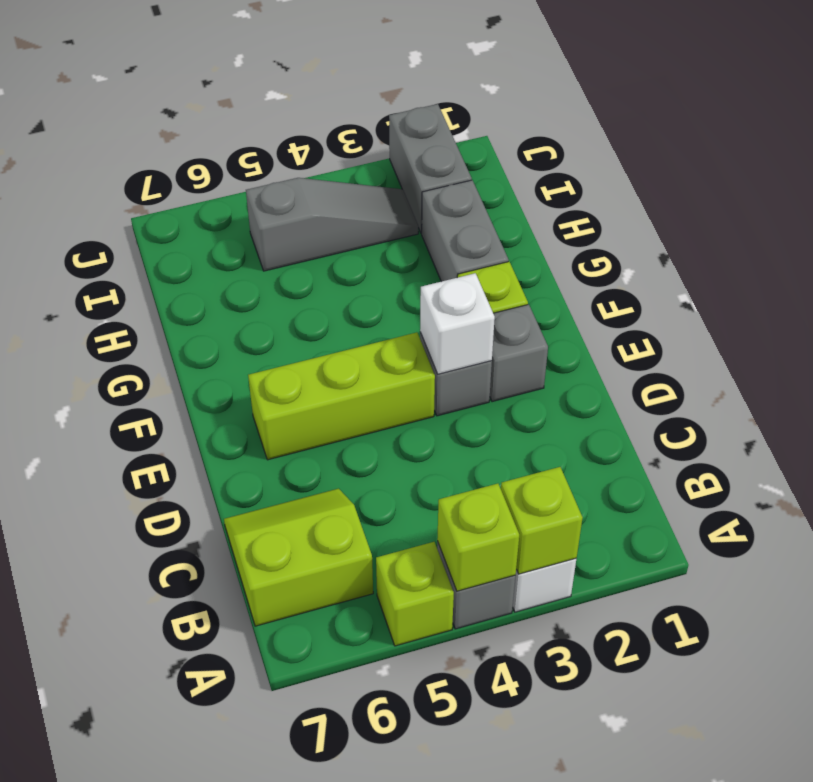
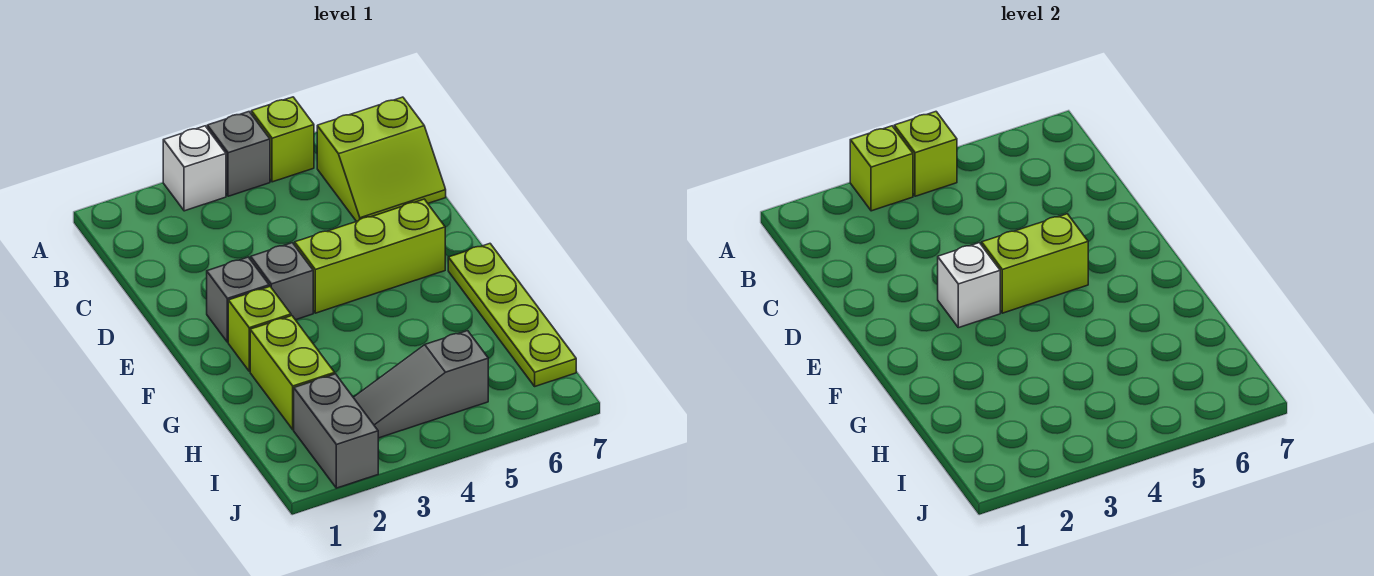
none -> lime 1x2 brick [982,214,1088,313]
none -> lime 1x4 plate [448,244,576,386]
grey 1x2 brick [422,180,509,282] -> lime 1x2 brick [250,316,335,430]

